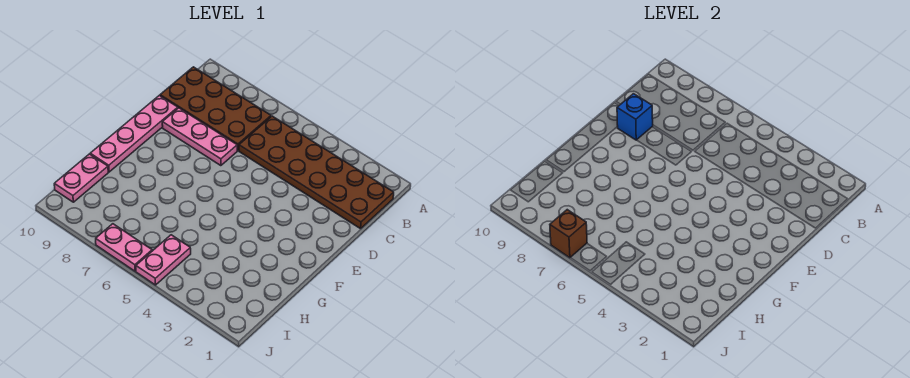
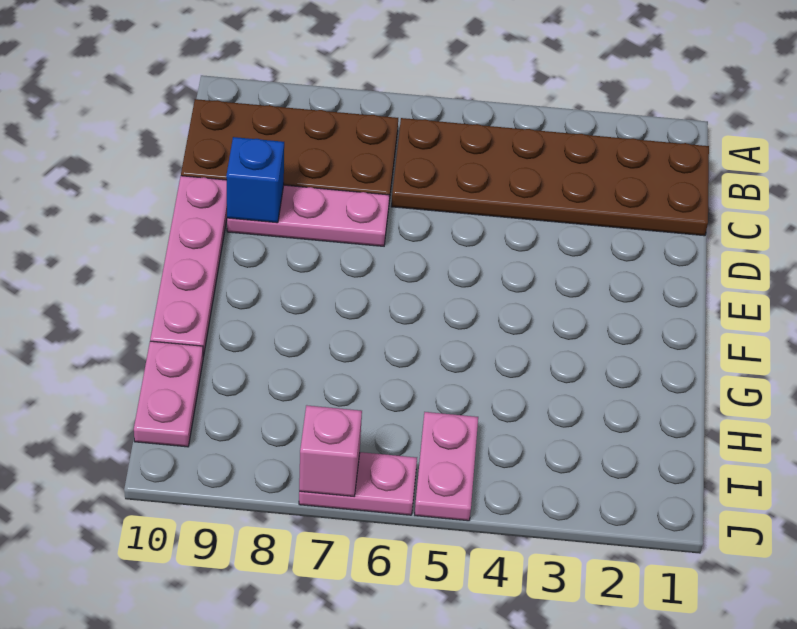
brown 1x1 brick [550,210,587,258] -> pink 1x1 brick [299,405,362,496]

